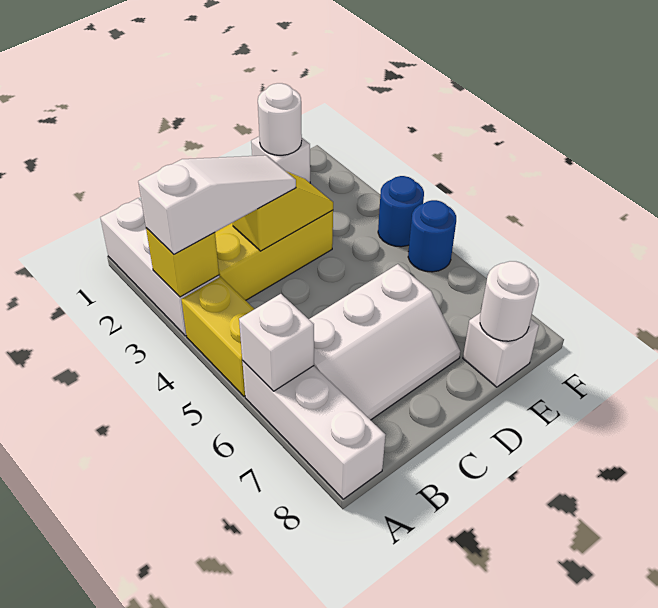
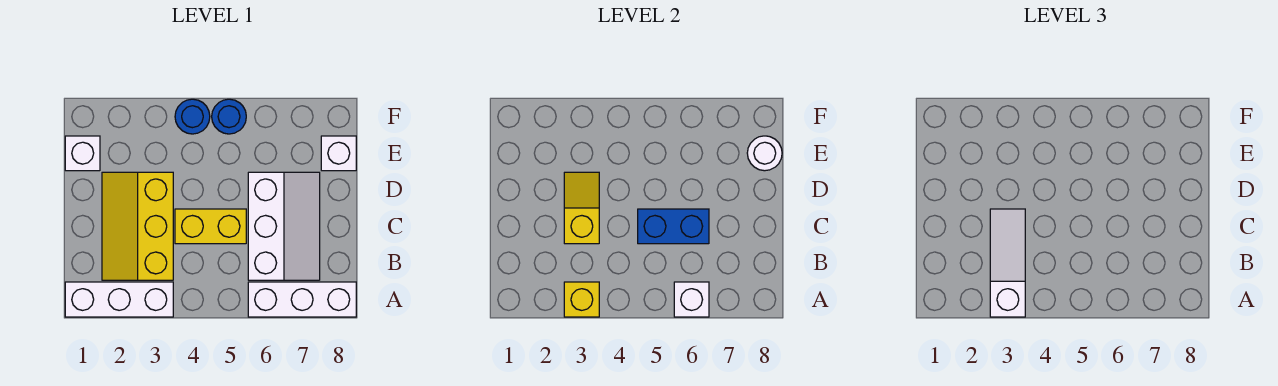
yellow 1x2 brick [181,277,254,396] -> yellow 1x2 brick moved to [175,209,246,244]
none -> blue 1x2 brick [638,209,709,244]
white 1x1 round brick [258,83,302,155] -> none

